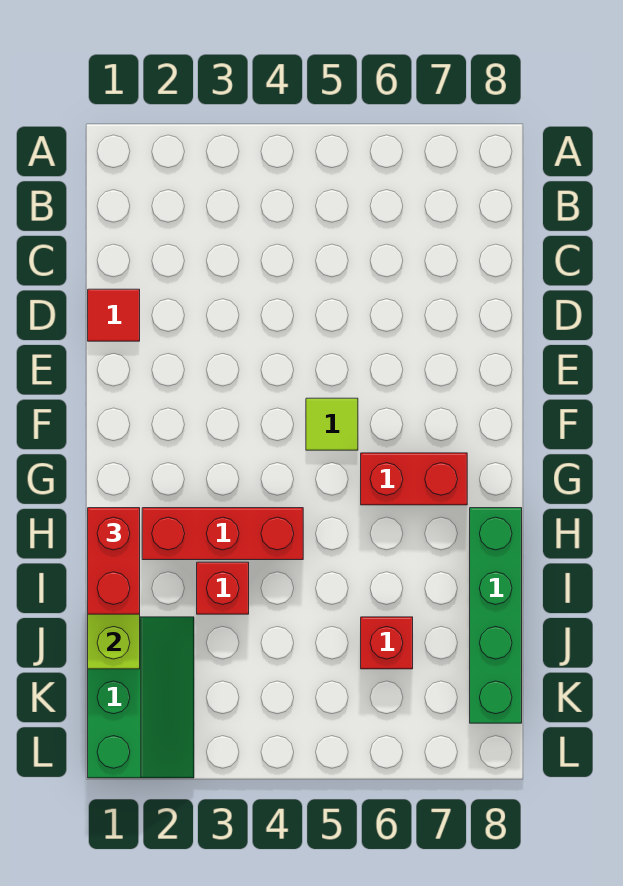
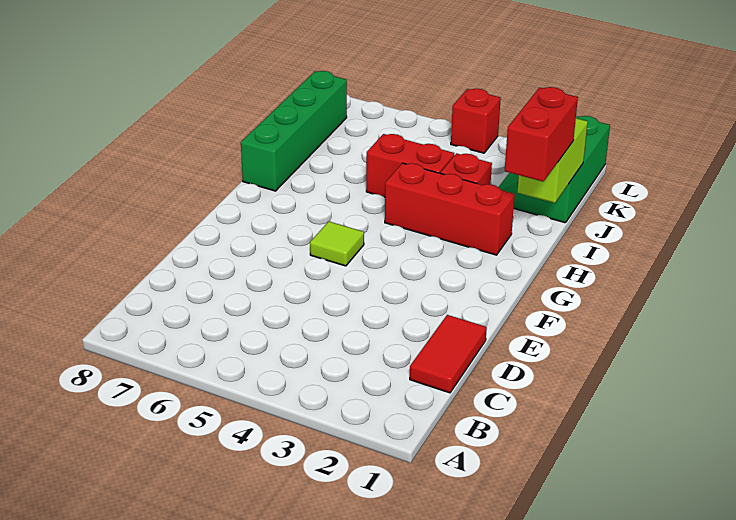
red 1x1 tile [88,289,140,341] -> red 1x2 tile [410,315,487,393]
red 1x2 brick [361,453,467,505] -> red 1x2 brick moved to [366,134,454,197]
red 1x1 brick [361,617,413,669] -> red 1x1 brick moved to [451,89,501,153]

